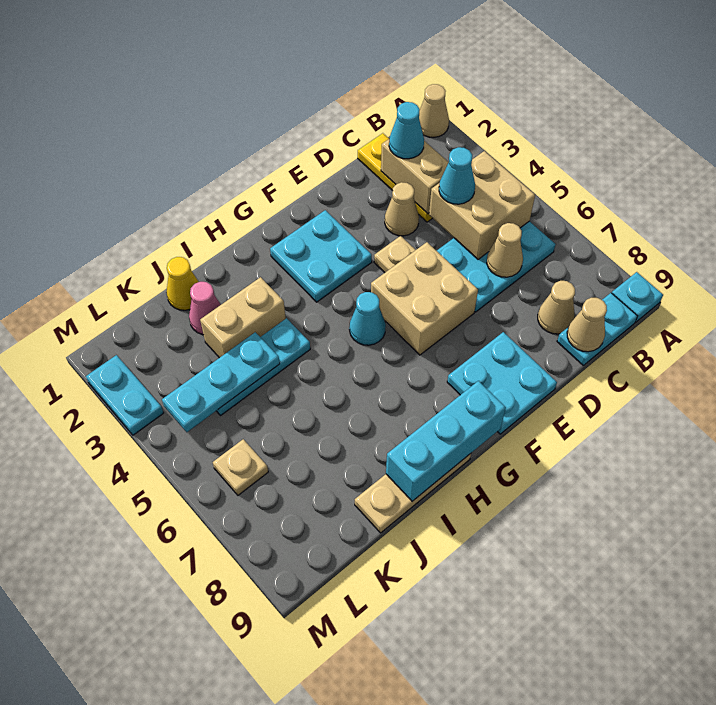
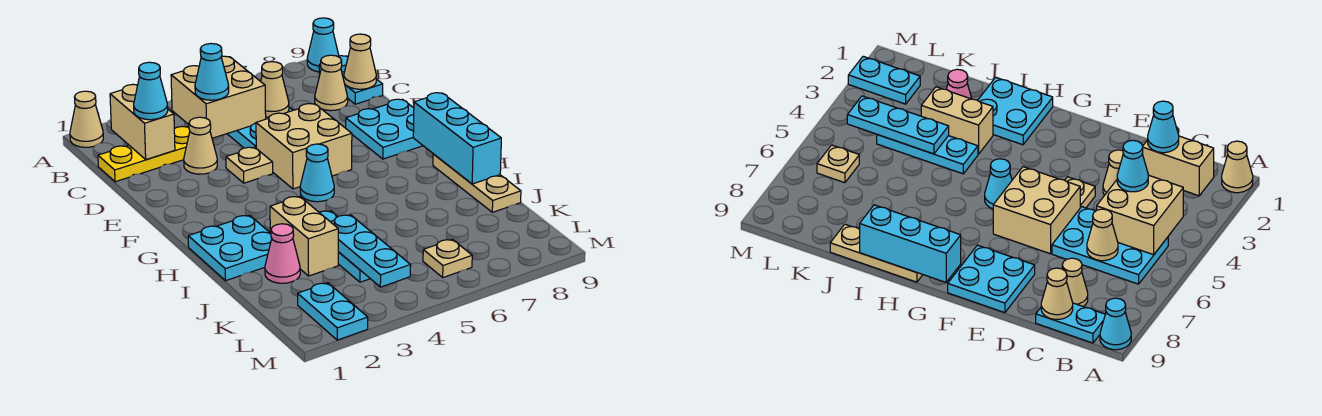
cyan 1x1 plate [612,272,663,322] -> cyan 1x1 cone [307,18,339,72]
tan 1x2 brick [381,139,449,214] -> tan 1x2 brick turned to [110,84,175,159]
cyan 2x2 plate [270,210,372,302] -> cyan 2x2 plate moved to [188,215,272,281]
yellow 1x1 cone [166,257,199,310] -> none
cyan 1x2 plate [86,355,163,435] -> cyan 1x2 plate turned to [298,283,368,340]

